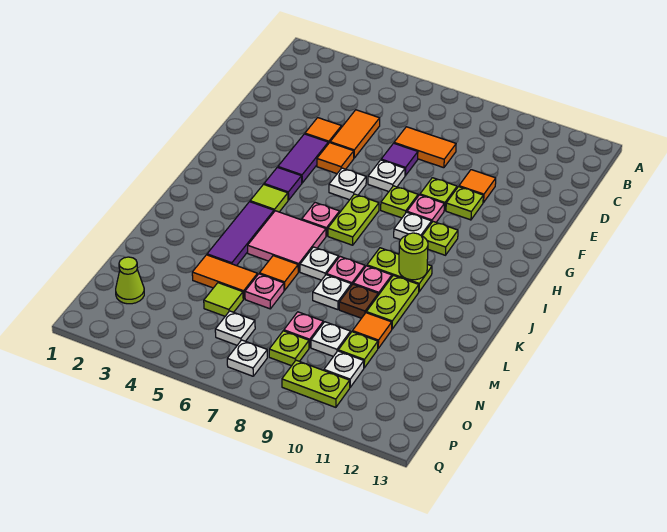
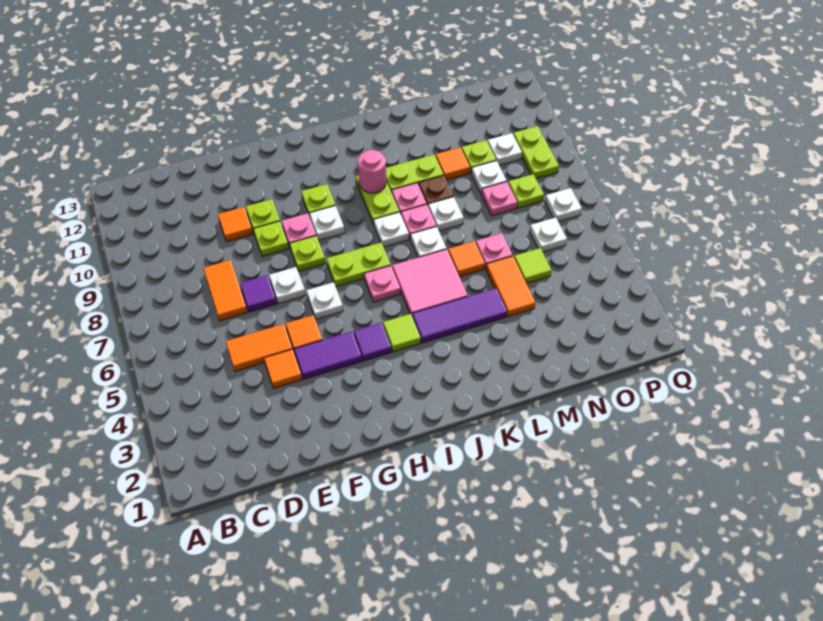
none -> white 1x1 plate [374,212,409,247]
lime 1x1 round brick [399,233,428,280] -> pink 1x1 round brick [358,150,386,193]
lime 1x1 cone [116,257,144,304] -> none

